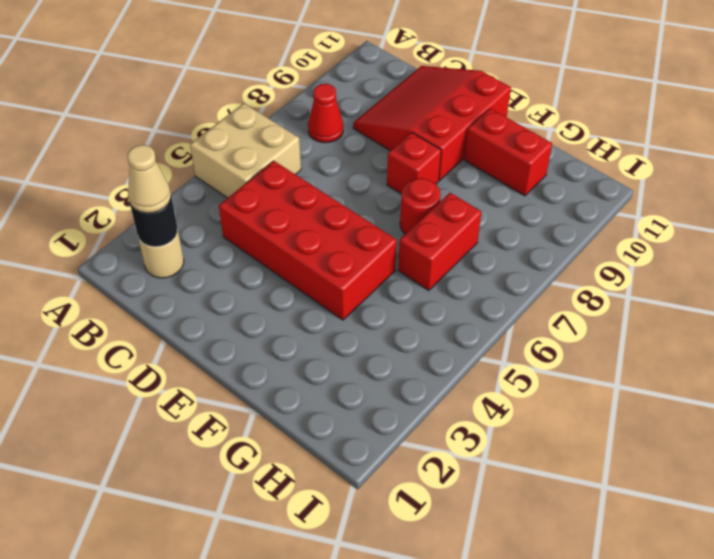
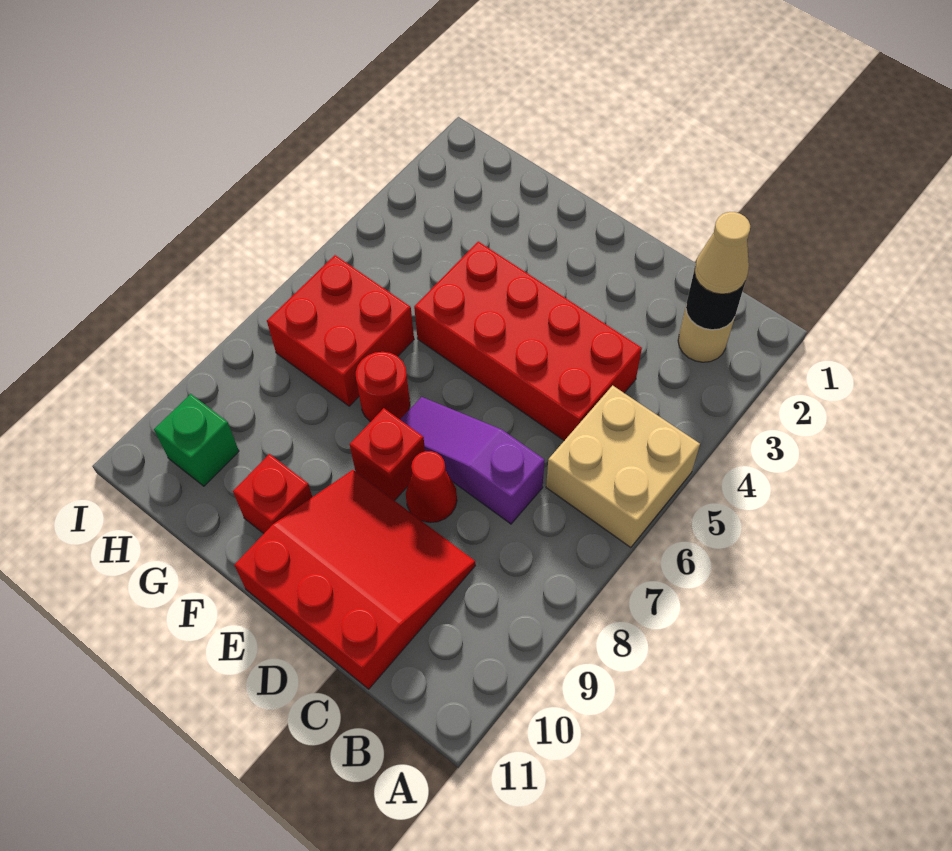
red 1x1 cone [308,84,343,143] -> red 1x1 cone moved to [406,451,457,523]
none -> purple 1x3 slope [400,397,545,524]
red 3x3 slope [353,66,511,180] -> red 3x3 slope turned to [235,470,475,689]
red 1x2 brick [464,108,552,196] -> red 1x1 brick [233,454,312,534]
red 1x2 brick [398,193,481,291] -> red 2x2 brick [267,255,414,406]
none -> green 1x1 brick [154,394,239,486]

